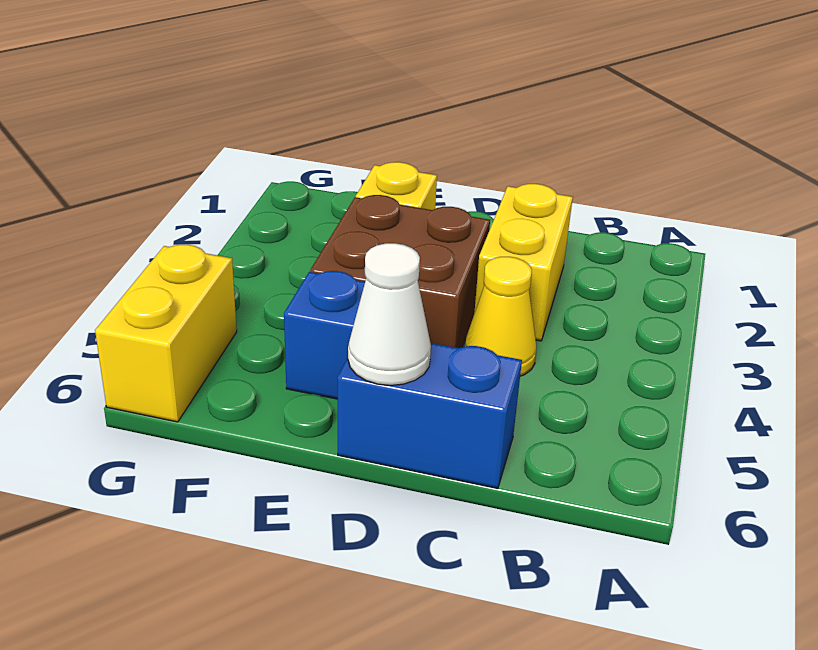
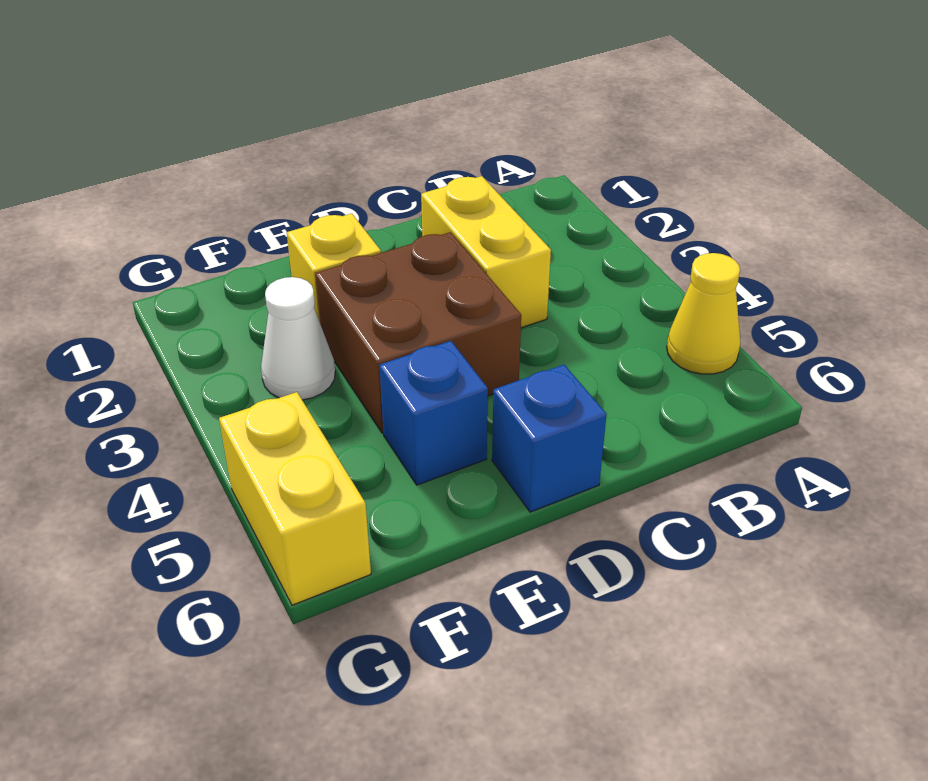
yellow 1x1 cone [465,257,536,376] -> yellow 1x1 cone moved to [667,253,740,374]
blue 1x2 brick [338,343,522,488] -> blue 1x1 brick [492,365,607,512]
white 1x1 cone [348,243,431,385] -> white 1x1 cone moved to [261,277,335,400]

